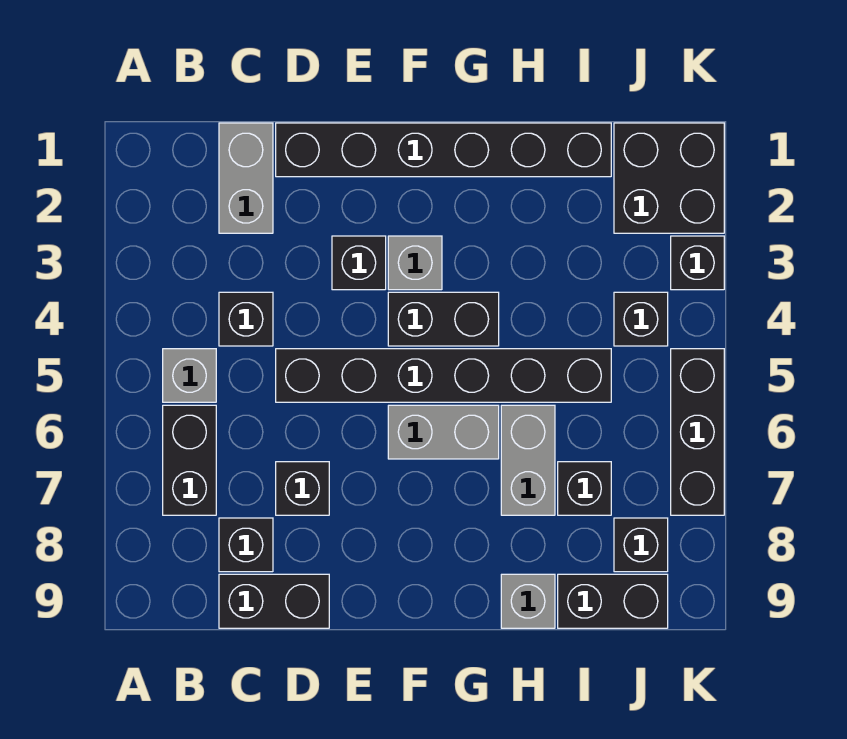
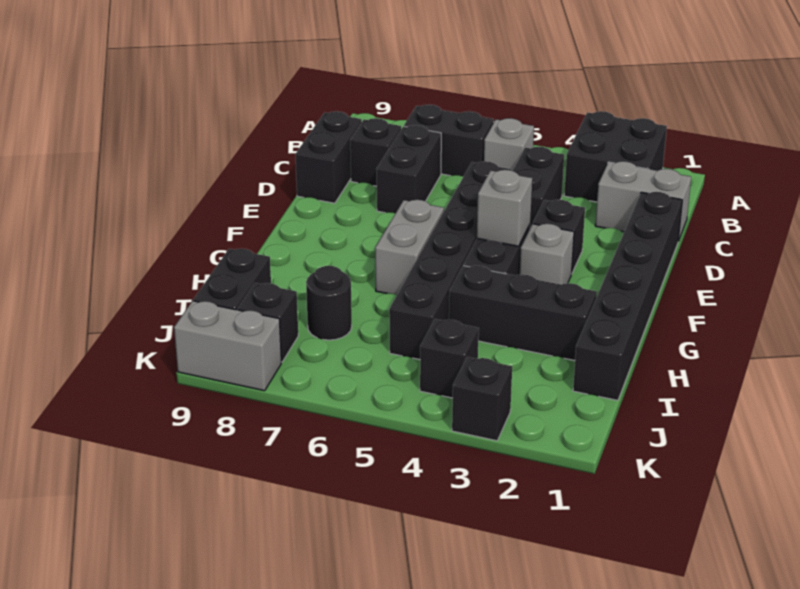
black 1x1 brick [219,292,273,346] -> black 1x2 brick [513,147,564,228]
black 1x1 brick [276,462,329,515] -> black 1x2 brick [377,125,441,213]
grey 1x2 brick [501,405,555,515] -> grey 1x2 brick moved to [174,301,281,391]
grey 1x1 brick [501,574,555,628] -> grey 1x1 brick moved to [477,170,532,246]
black 1x1 brick [558,462,611,515] -> black 1x1 round brick [306,266,352,340]
black 2x2 brick [614,123,724,233] -> black 2x2 brick moved to [564,111,667,202]
black 1x3 brick [671,349,724,515] -> black 1x3 brick moved to [449,266,597,360]

